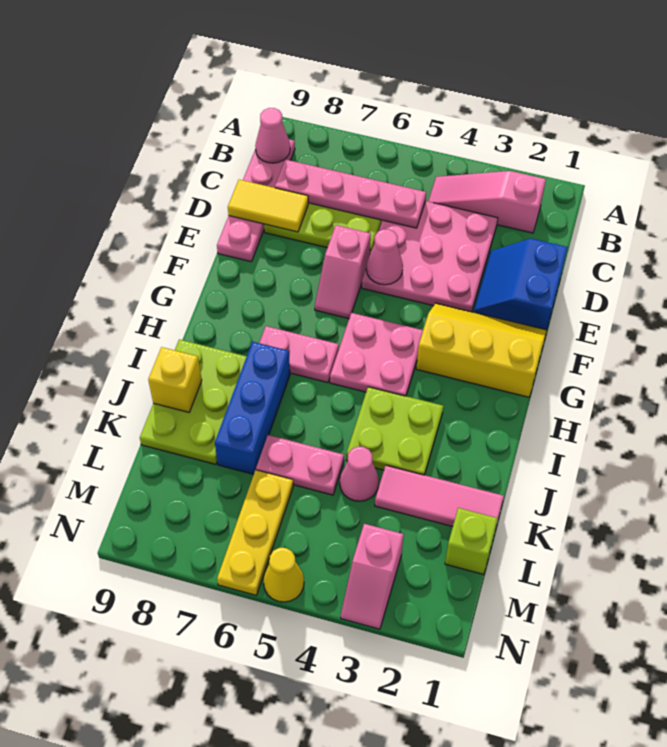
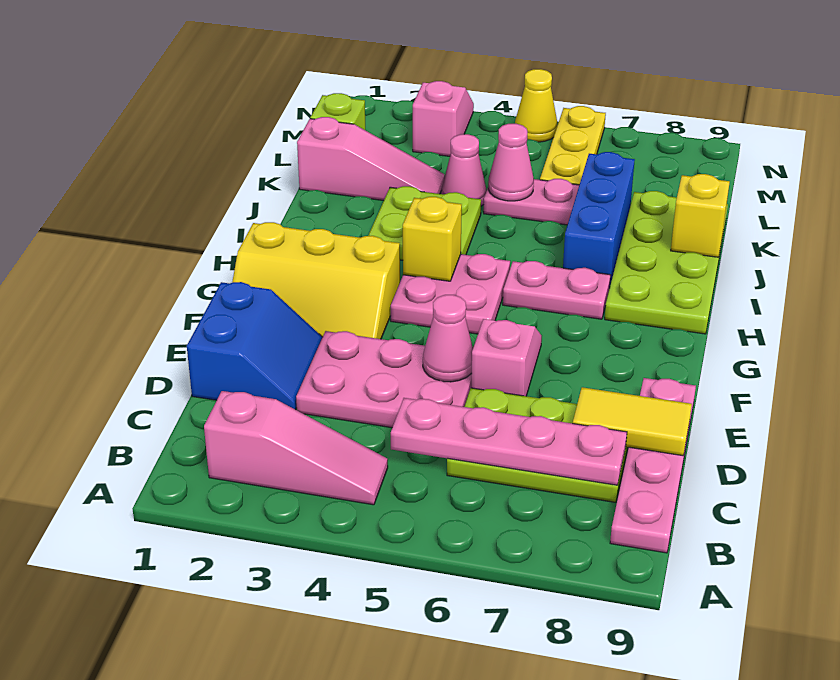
pink 1x1 cone [255,108,290,163] -> pink 1x1 cone moved to [488,124,534,201]
pink 3x3 plate [362,201,498,312] -> pink 2x3 plate [296,331,472,428]
none -> yellow 1x1 brick [403,197,462,281]
lime 2x3 plate [140,339,247,464] -> lime 2x4 plate [605,191,728,334]
pink 1x3 tile [375,465,504,530] -> pink 1x3 slope [297,117,445,201]

